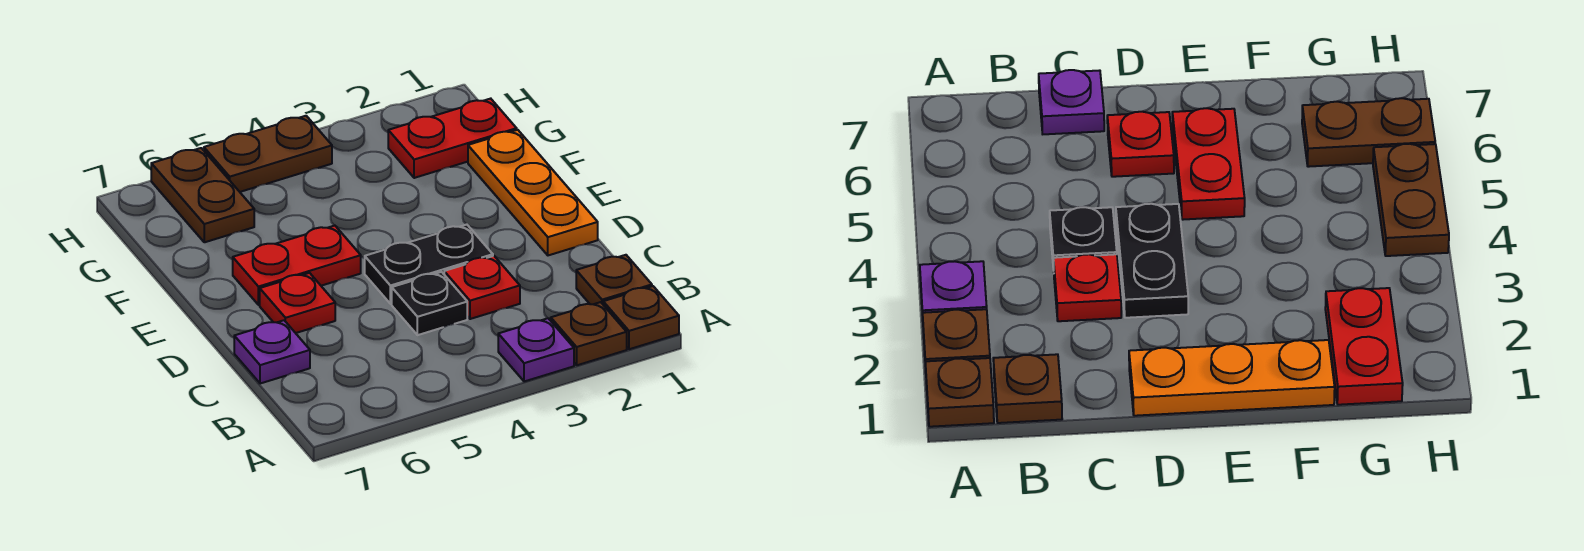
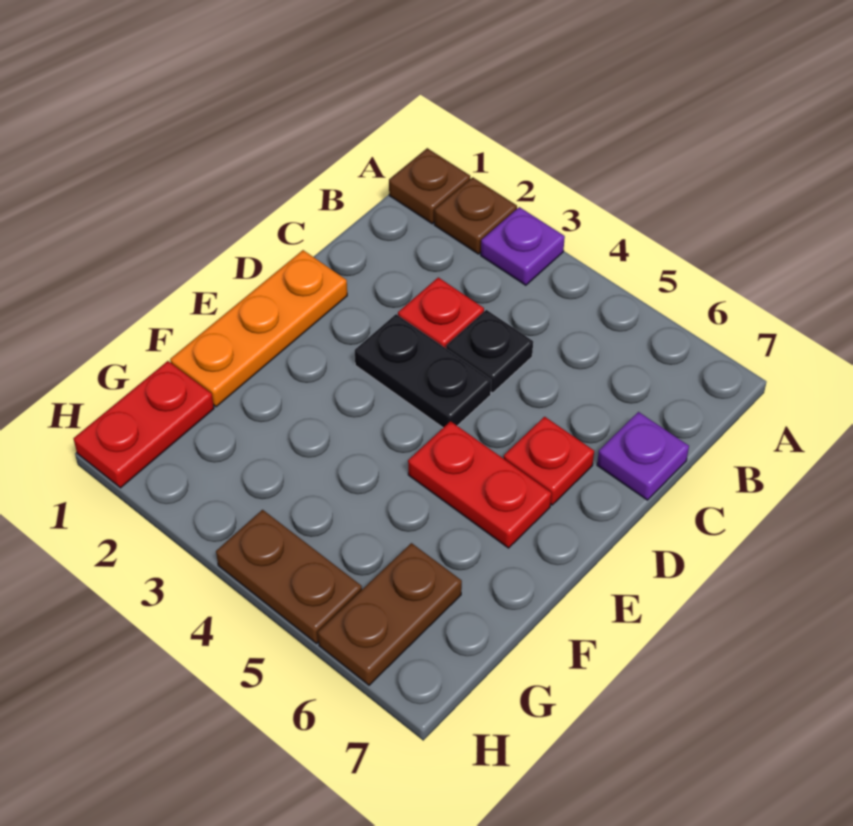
brown 1x1 plate [576,255,652,304] -> none
red 1x2 plate [388,99,517,178] -> red 1x2 plate turned to [73,361,214,488]

